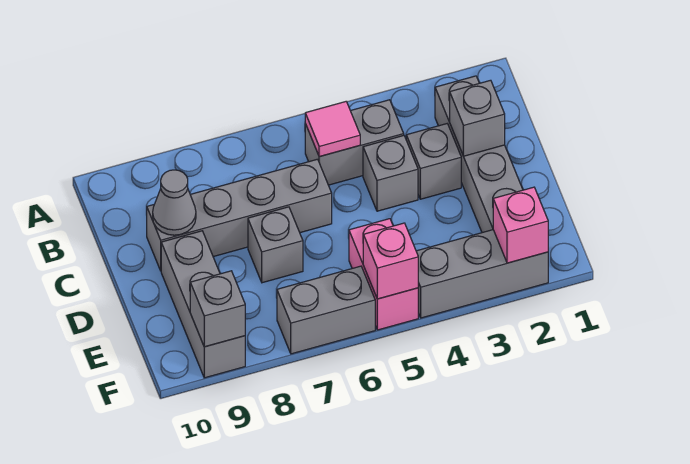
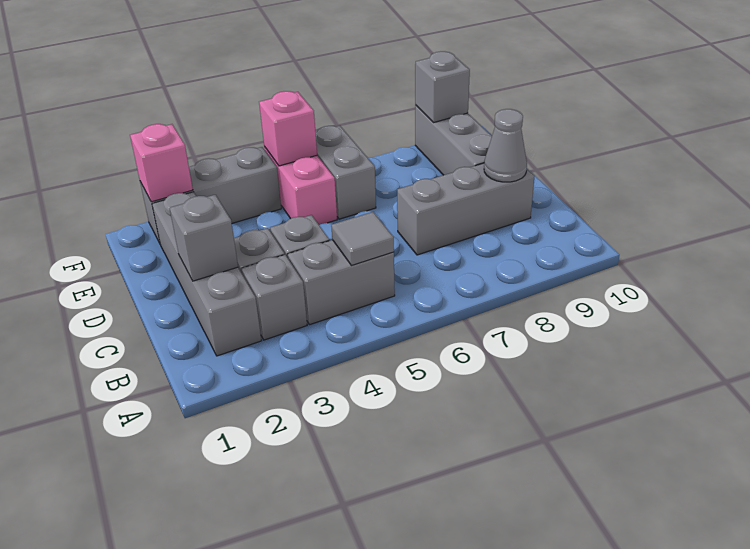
pink 1x1 tile [305,102,360,157] -> grey 1x1 tile [331,212,394,265]
grey 1x4 brick [146,159,332,271] -> grey 1x3 brick [397,163,534,255]
grey 1x1 brick [248,207,303,283] -> grey 1x1 brick moved to [241,255,307,340]
grey 1x2 brick [277,266,375,354] -> grey 1x2 brick turned to [316,126,376,219]

